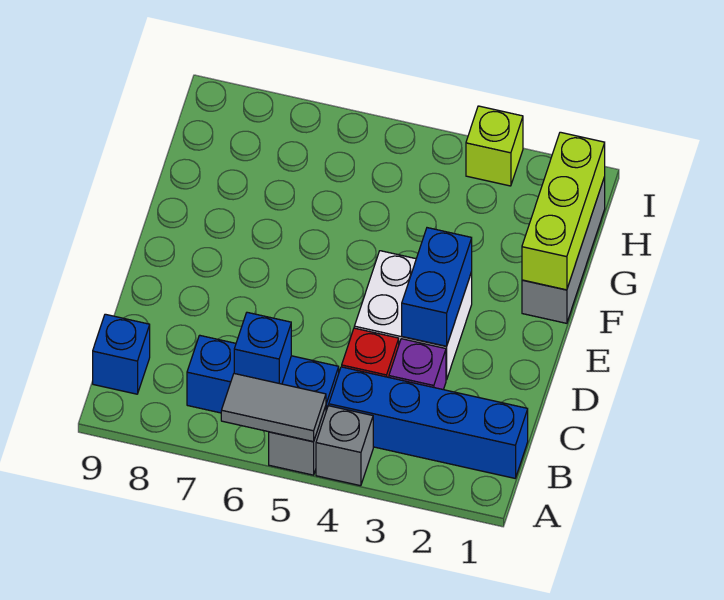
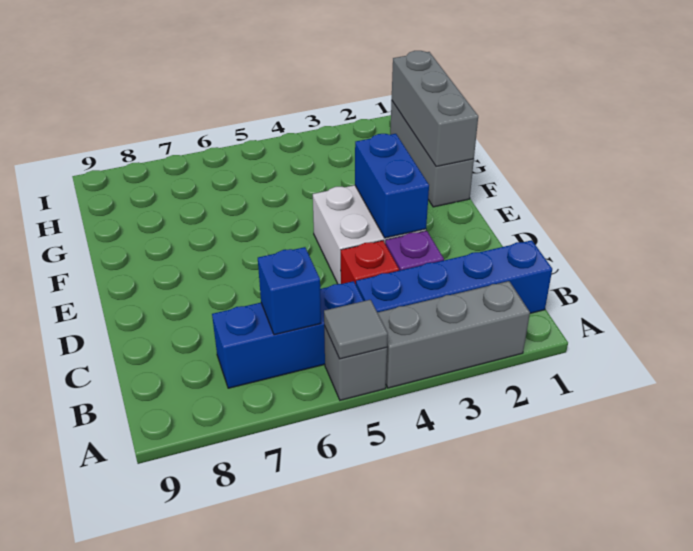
grey 1x1 brick [316,406,373,486] -> grey 1x3 brick [377,281,530,388]
grey 1x2 tile [221,374,326,442] -> grey 1x1 tile [324,300,388,359]
blue 1x1 brick [93,314,150,394] -> none
lime 1x3 brick [522,132,605,290] -> grey 1x3 brick [392,51,478,167]
lime 1x1 brick [466,106,523,186] -> none

